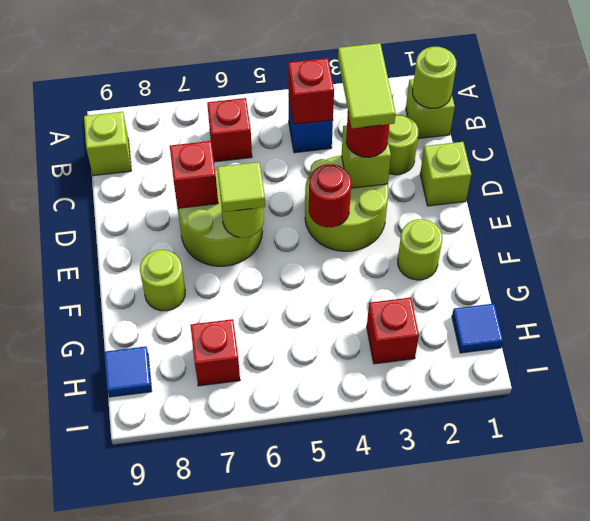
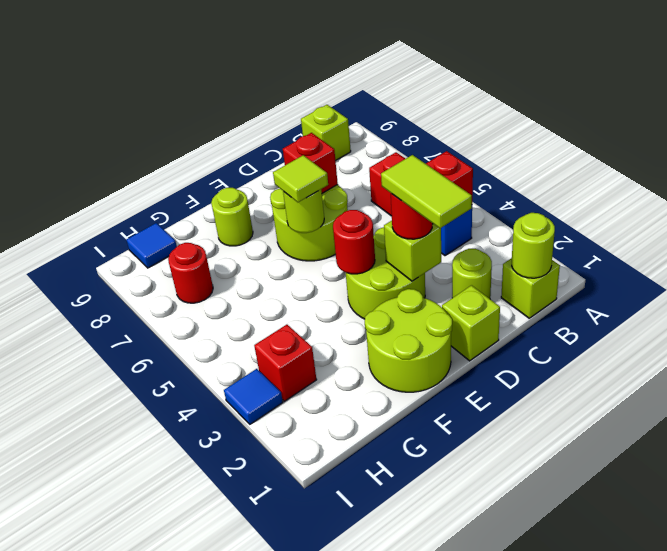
lime 1x2 tile [338,43,396,128] -> lime 1x2 tile turned to [381,155,472,228]
lime 1x1 round brick [398,219,442,280] -> lime 2x2 round brick [365,289,452,392]
blue 1x1 tile [452,304,503,353] -> blue 1x1 tile moved to [224,369,283,424]
red 1x1 brick [191,319,240,386] -> red 1x1 round brick [168,243,213,303]

